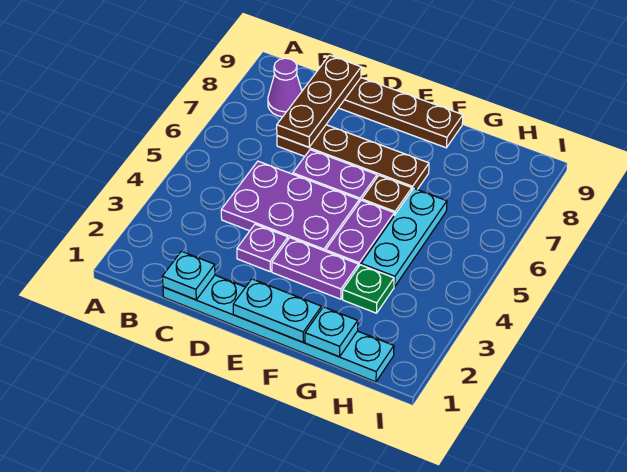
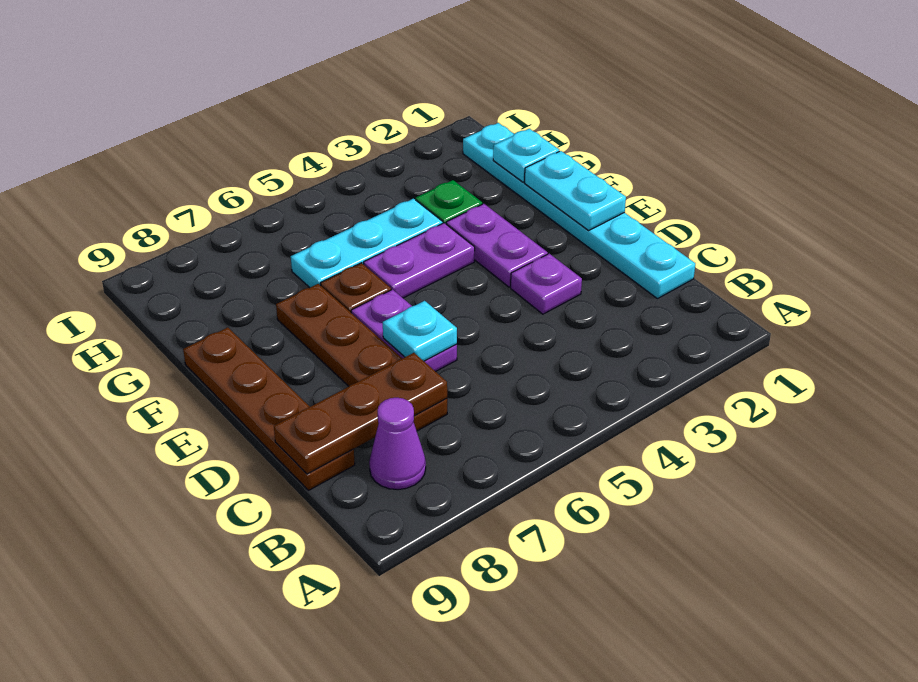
cyan 1x1 plate [162,251,215,300] -> cyan 1x1 plate moved to [383,301,457,361]
purple 2x3 plate [221,161,359,251] -> none

